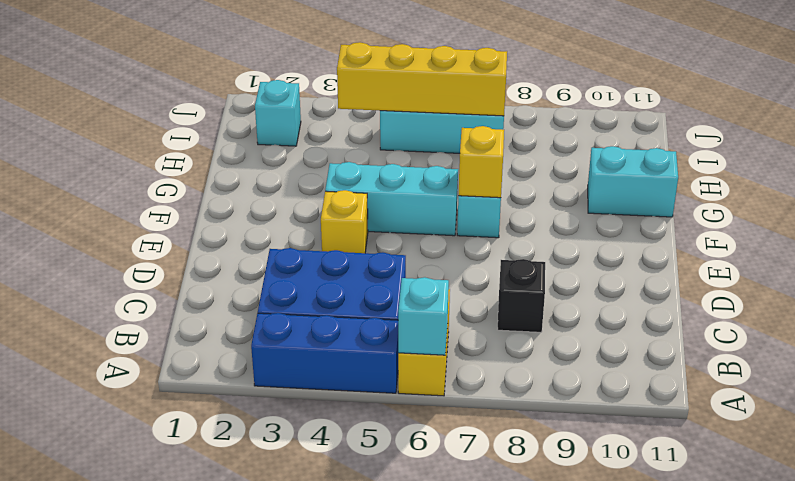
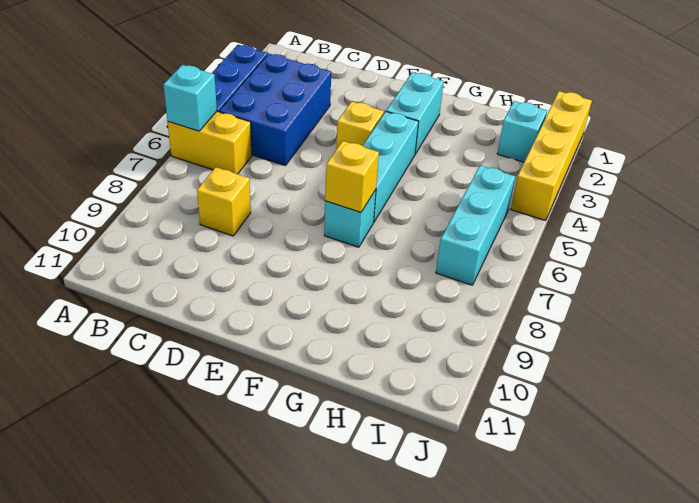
black 1x1 brick [498,259,545,332] -> yellow 1x1 brick [197,167,251,236]
cyan 1x2 brick [588,146,678,217] -> cyan 1x2 brick moved to [386,72,444,154]
yellow 1x4 brick [337,42,507,116] -> yellow 1x4 brick moved to [511,91,592,220]

